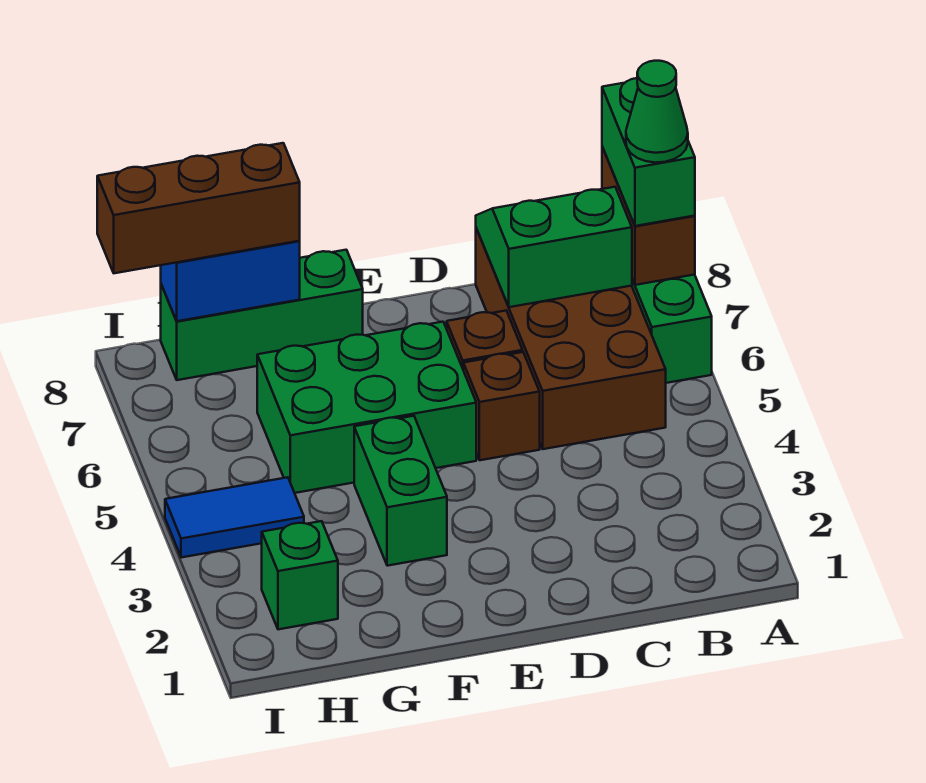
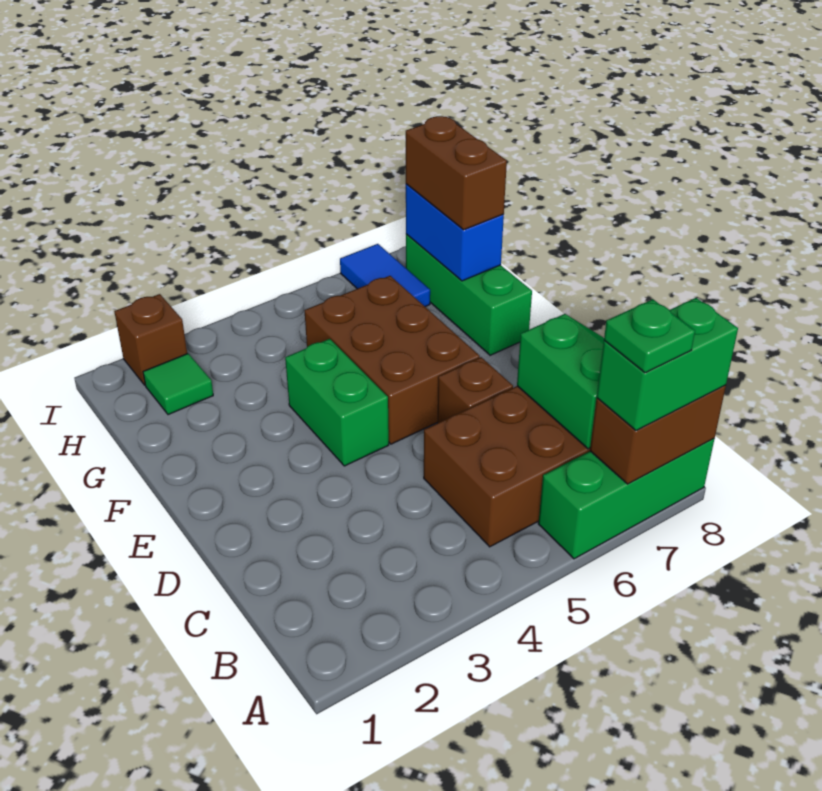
green 1x1 cone [626,61,688,163] -> green 1x1 plate [604,299,695,373]
brown 1x1 brick [463,352,540,460] -> brown 1x1 brick moved to [114,294,187,385]
green 2x3 brick [257,322,476,493] -> brown 2x3 brick [304,276,480,444]
green 1x2 brick [354,416,447,566] -> green 1x2 brick turned to [285,339,389,466]
brown 1x3 brick [97,143,300,273] -> brown 1x2 brick [406,116,507,230]
green 1x1 brick [262,521,338,629] -> green 1x1 tile [143,353,213,415]
blue 1x2 tile [165,477,304,558] -> blue 1x2 tile moved to [340,244,430,307]

